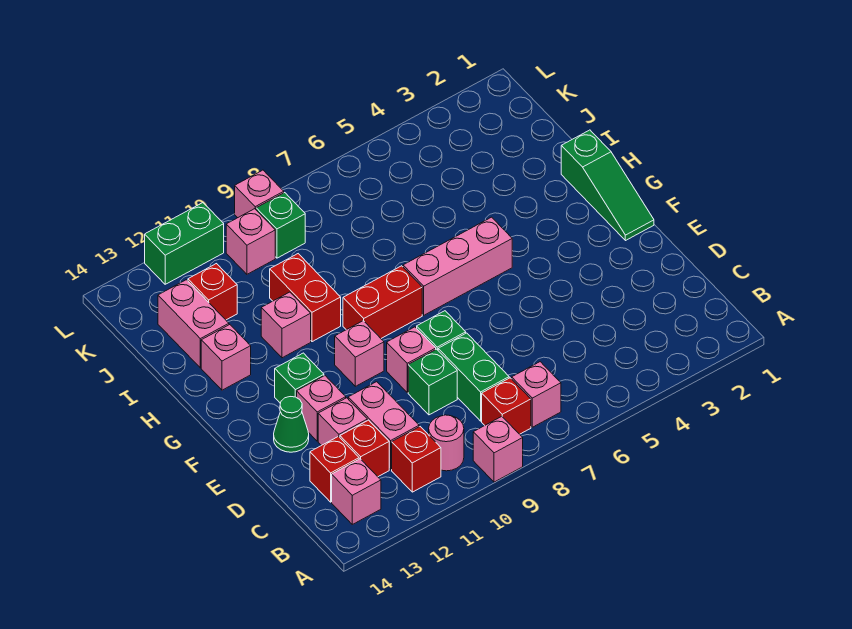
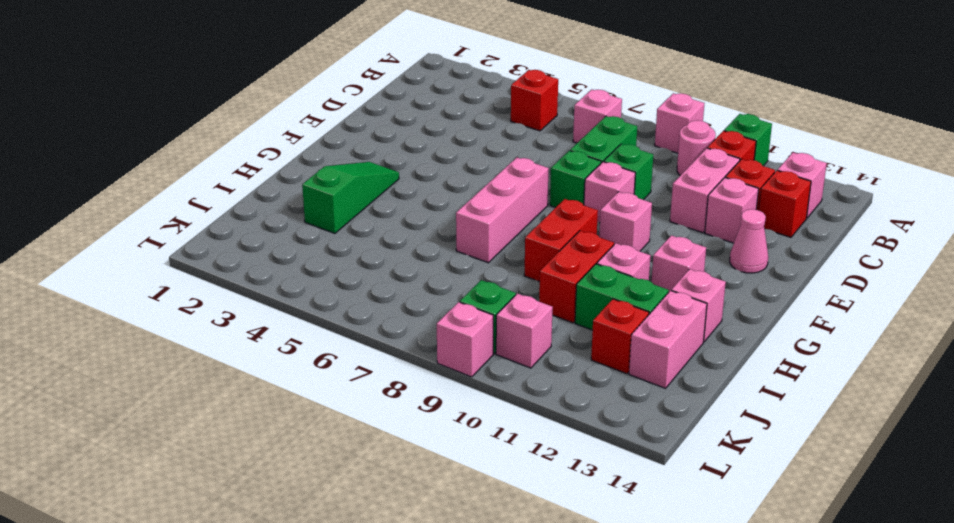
red 1x1 brick [482,378,531,434] -> red 1x1 brick moved to [511,70,558,131]
pink 1x1 brick [297,376,346,441] -> pink 1x1 brick moved to [651,235,706,293]
green 1x1 cone [274,397,309,452] -> pink 1x1 cone [730,209,768,273]
green 1x3 slope [561,130,654,241] -> green 1x3 slope moved to [302,162,399,233]
green 1x1 brick [275,353,324,403] -> green 1x1 brick moved to [724,114,772,166]
pink 1x3 brick [403,217,512,315] -> pink 1x3 brick turned to [456,158,549,263]
red 1x2 brick [343,266,422,338] -> red 1x2 brick turned to [524,199,598,282]
green 1x2 brick [145,203,224,284] -> green 1x2 brick moved to [575,264,669,330]

